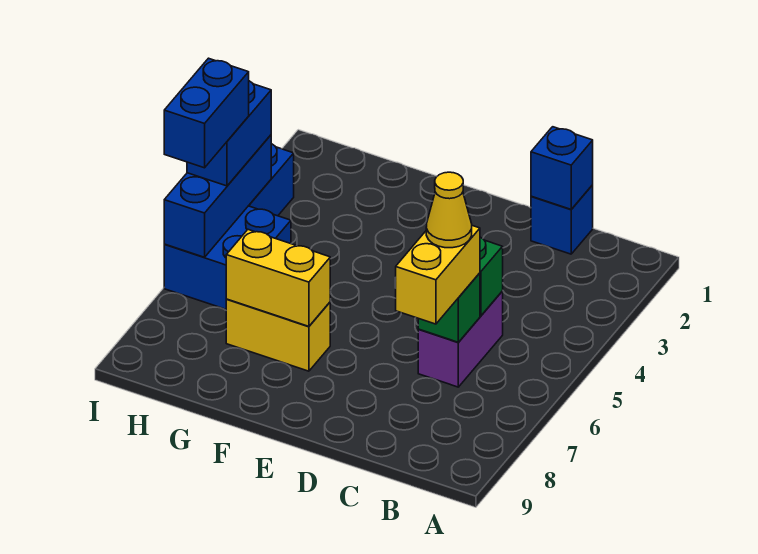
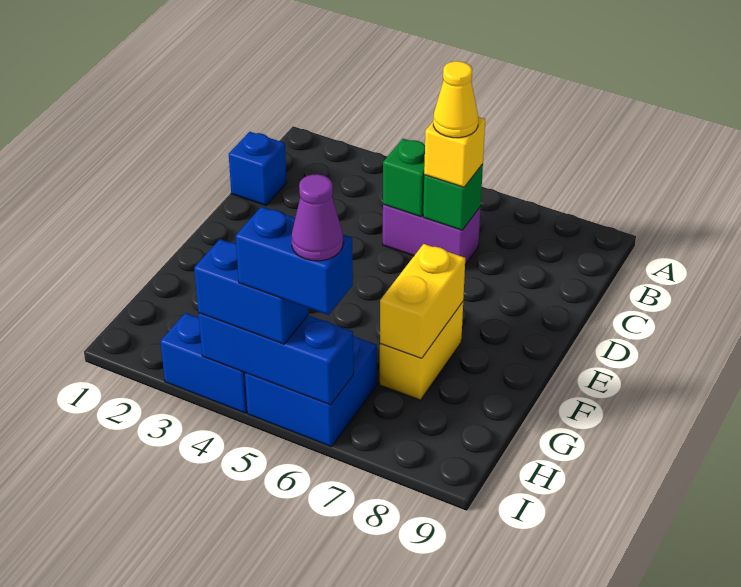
blue 1x1 brick [531,127,593,209] -> none
yellow 1x2 brick [396,226,480,324] -> yellow 1x1 brick [424,117,485,187]
none -> purple 1x1 cone [292,174,343,261]

